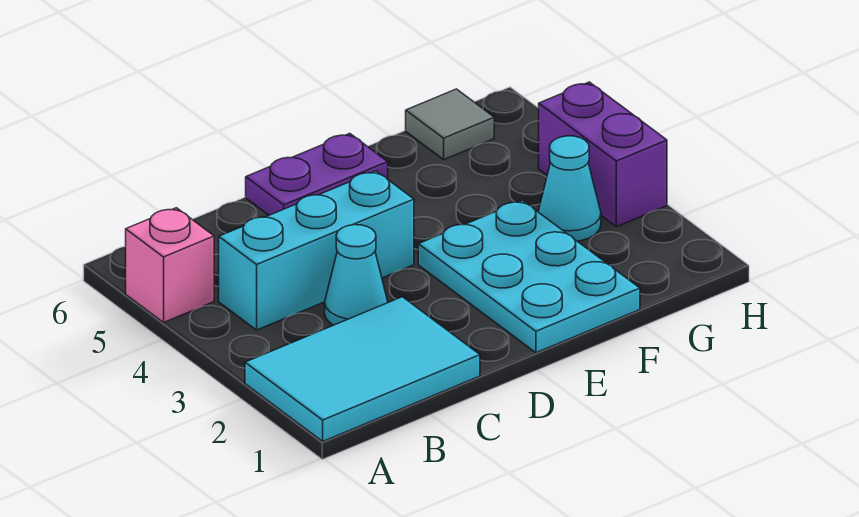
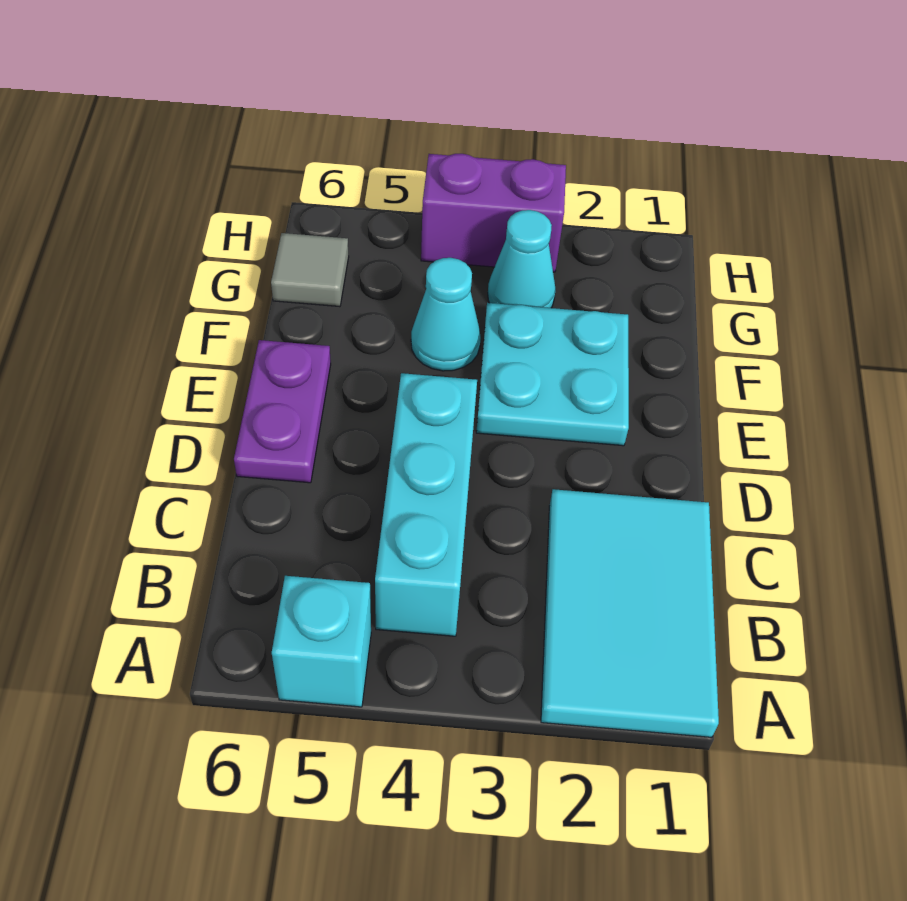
pink 1x1 brick [126,208,214,322] -> cyan 1x1 brick [272,576,371,707]
cyan 1x1 cone [325,225,388,325] -> cyan 1x1 cone moved to [411,258,481,371]
cyan 2x3 plate [418,201,640,353] -> cyan 2x2 plate [476,303,629,446]

